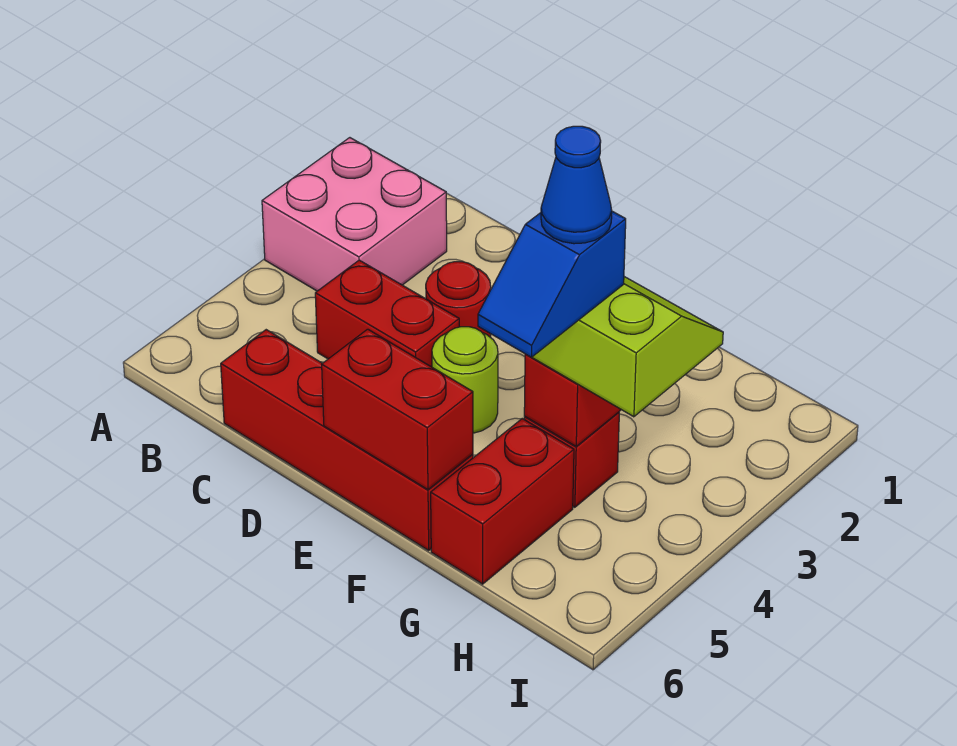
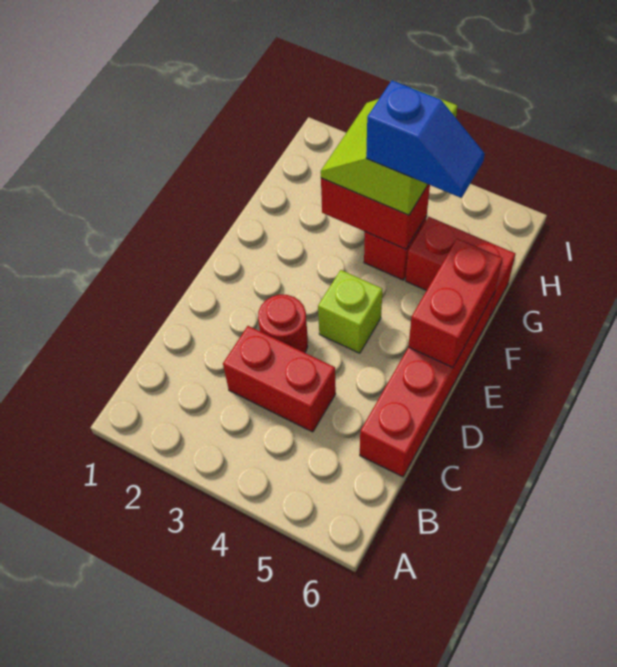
pink 2x2 brick [262,138,447,291] -> none
red 1x2 brick [315,260,459,367] -> red 1x2 brick turned to [223,326,336,432]
lime 1x1 round brick [432,327,498,433] -> lime 1x1 brick [318,270,383,353]
blue 1x1 cone [541,126,612,244] -> none

